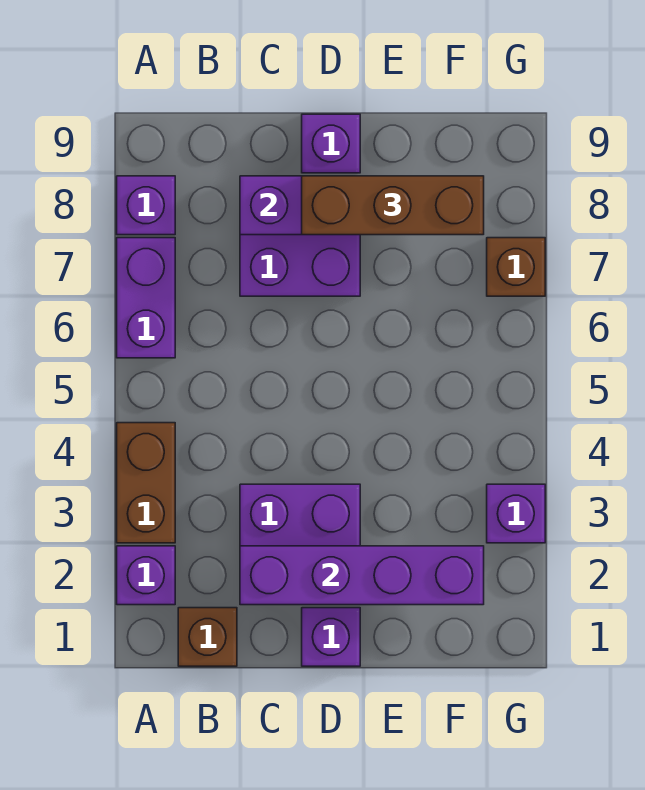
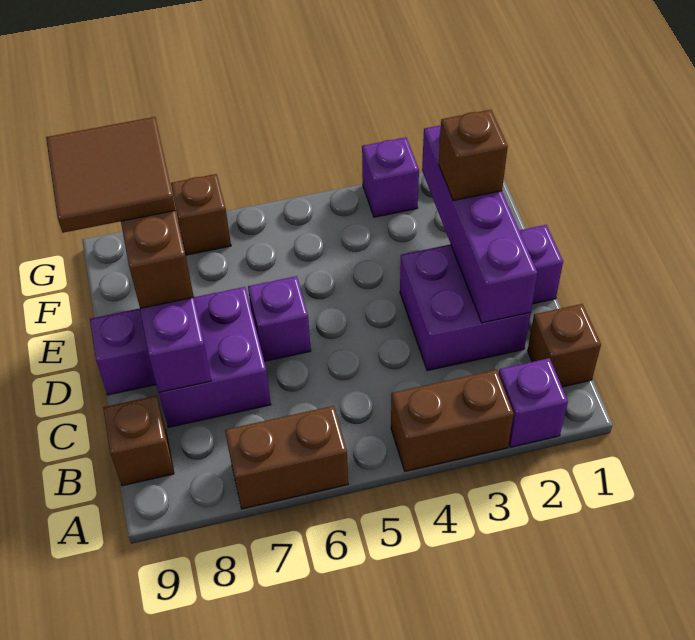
purple 1x2 brick [117,238,175,358] -> brown 1x2 brick [225,406,348,509]
purple 1x1 brick [117,176,175,235] -> purple 1x1 brick moved to [248,276,311,361]
none -> brown 1x1 brick [103,396,174,486]
none -> brown 1x1 brick [439,110,508,201]
none -> brown 2x2 tile [46,117,176,233]

